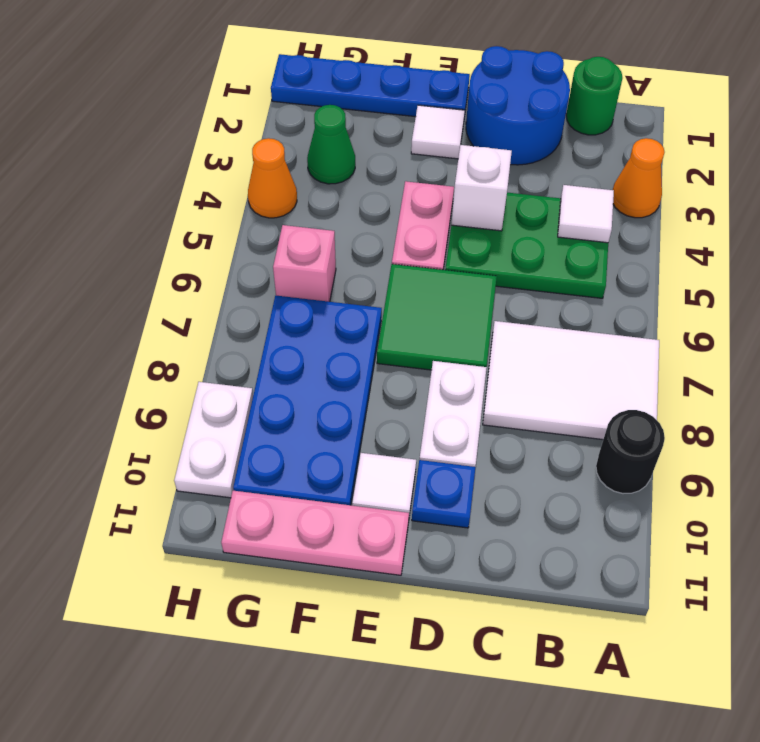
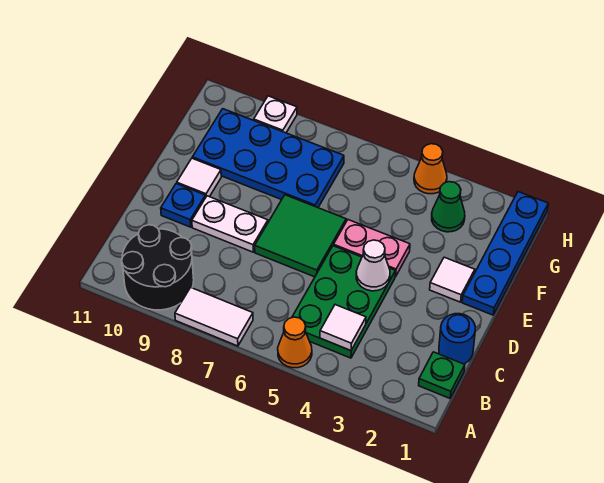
orange 1x1 cone [613,138,665,218] -> orange 1x1 cone moved to [278,317,312,368]
white 2x3 tile [483,321,659,440] -> white 1x2 tile [175,287,253,346]
black 1x1 round brick [596,410,665,494] -> black 2x2 round brick [122,225,194,310]
green 1x1 round brick [566,57,622,135] -> green 1x1 plate [419,352,465,398]
blue 2x2 round brick [466,46,570,165] -> blue 1x1 round brick [439,314,475,364]
white 1x1 brick [451,145,512,231] -> white 1x1 cone [356,240,390,291]
pink 1x3 plate [221,491,409,575] -> none
pink 1x1 brick [273,225,336,302] -> none
white 1x2 plate [174,382,253,498] -> white 1x1 plate [254,96,297,133]

